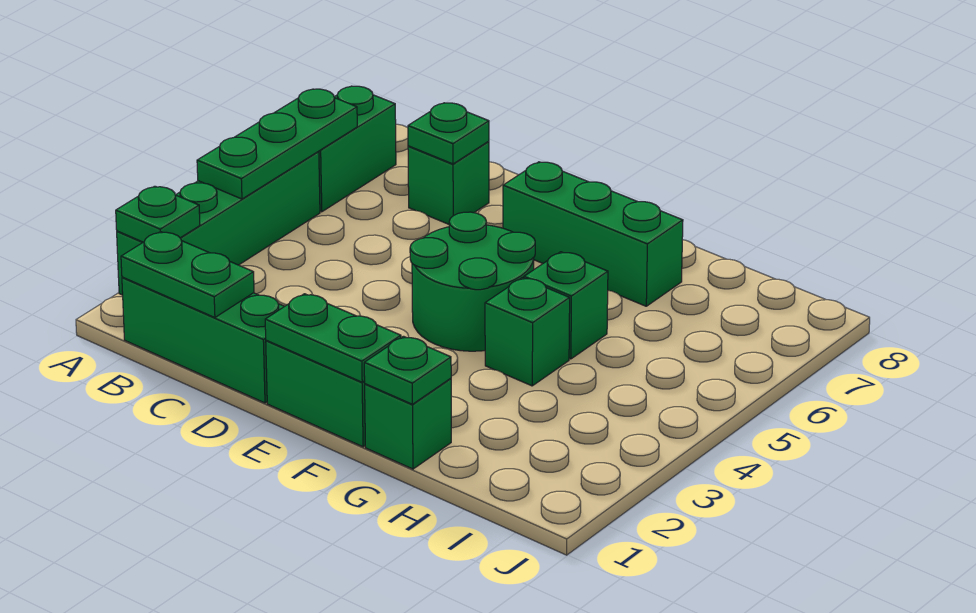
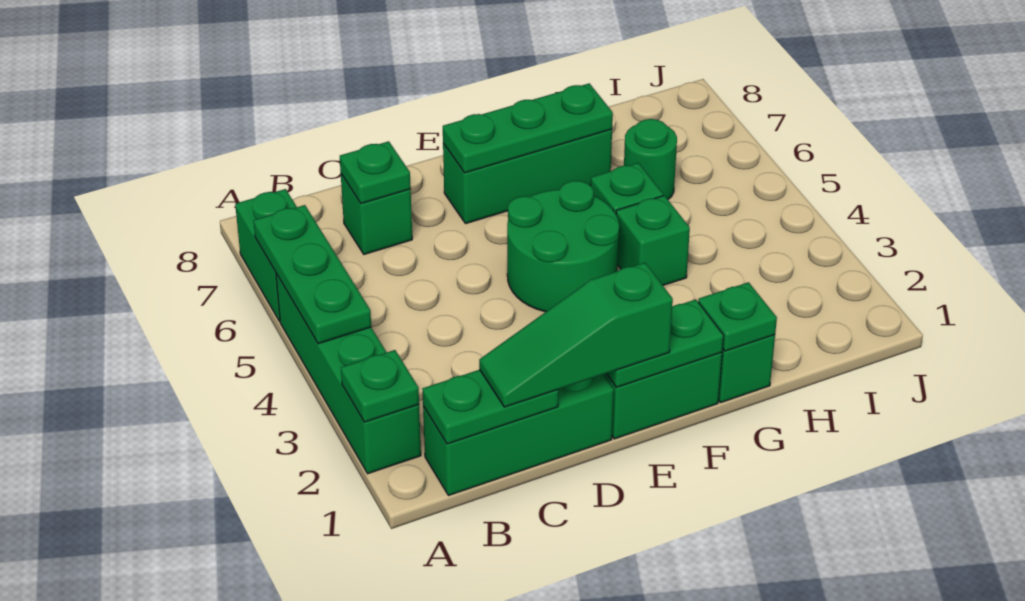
none -> green 1x3 slope [479,263,673,407]
none -> green 1x3 plate [443,83,613,173]
none -> green 1x1 round brick [624,119,677,199]

